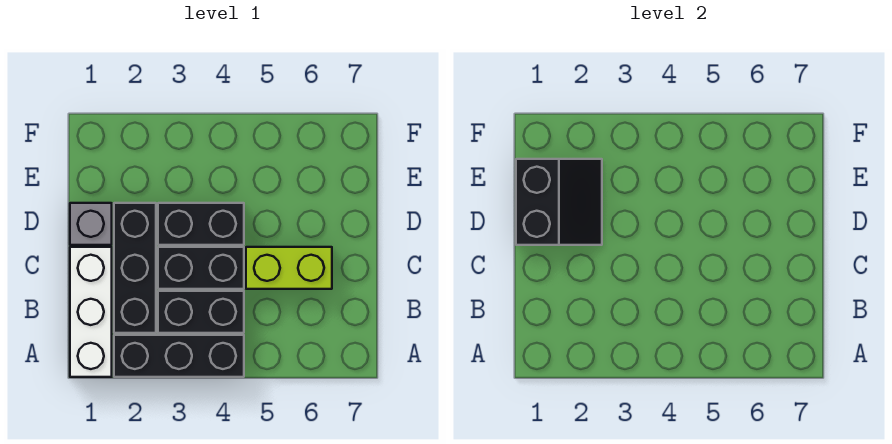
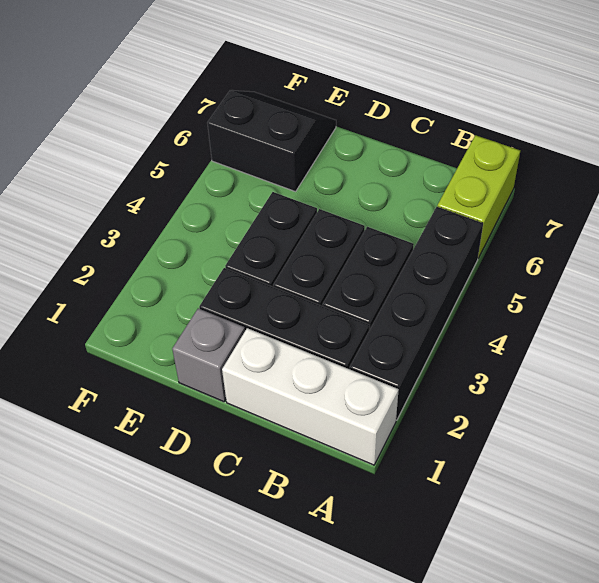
black 1x3 brick [114,335,244,377] -> black 1x4 brick [350,207,483,420]
lime 1x2 brick [246,247,332,289] -> lime 1x2 brick moved to [437,135,520,258]
black 2x2 slope [516,159,602,245] -> black 2x2 slope moved to [207,90,336,192]

